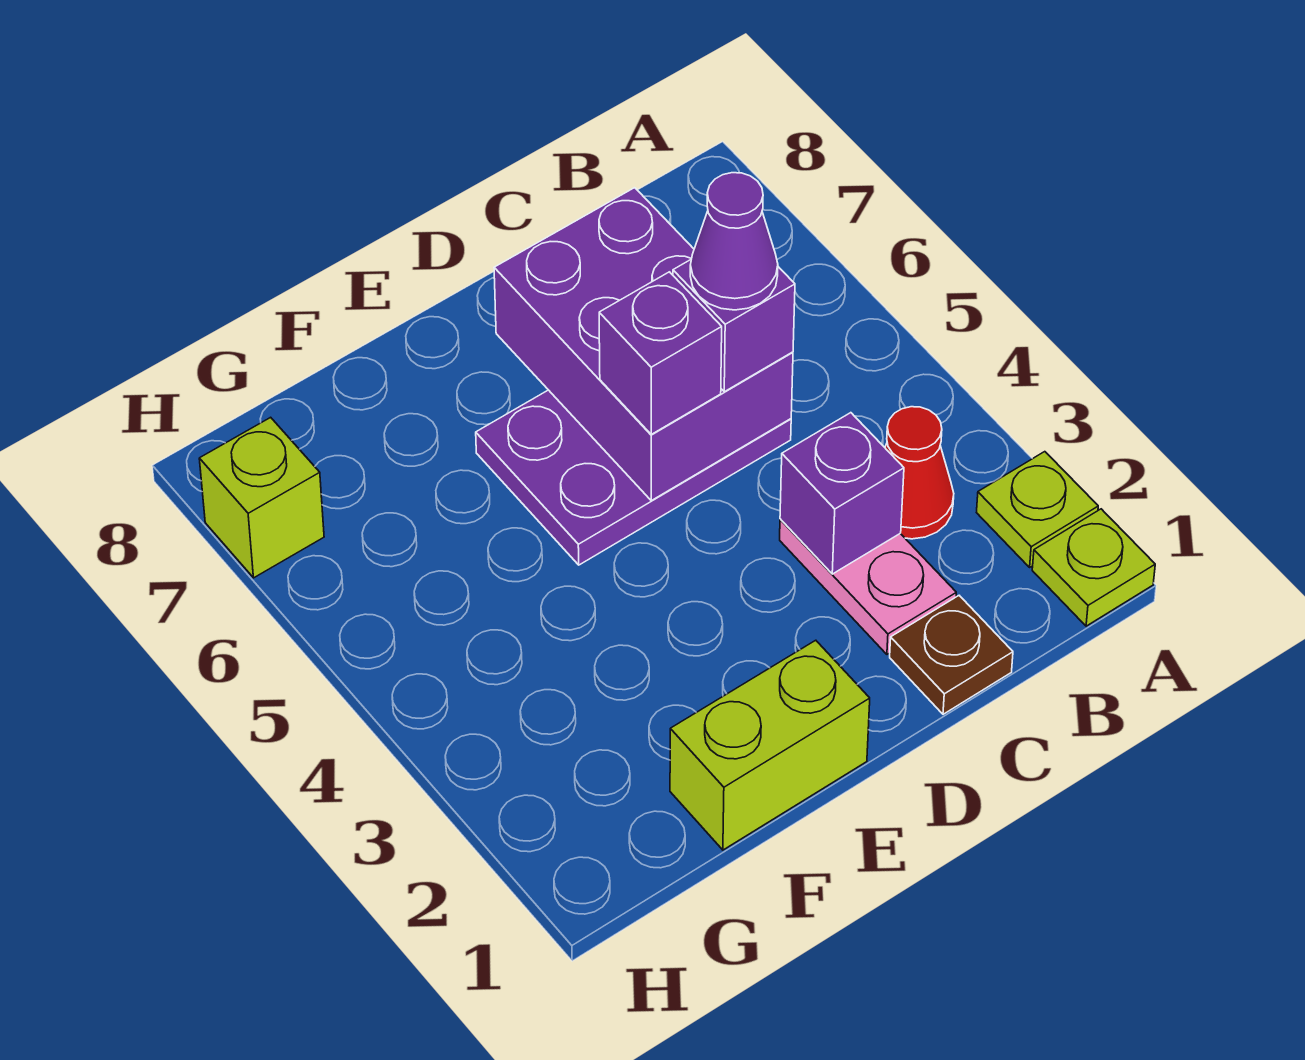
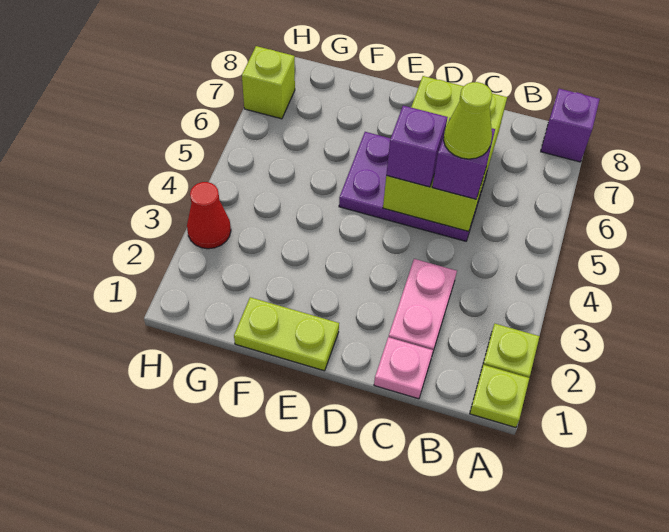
red 1x1 cone [885,407,954,539] -> red 1x1 cone moved to [187,182,231,249]
brown 1x1 plate [890,596,1013,714] -> pink 1x1 plate [374,337,433,399]
purple 1x1 brick [780,413,904,574] -> purple 1x1 brick moved to [541,89,600,162]
purple 2x3 brick [494,188,793,501] -> lime 2x3 brick [383,76,507,231]
purple 1x1 cone [690,173,778,310] -> lime 1x1 cone [444,82,492,159]
lime 1x2 brick [670,640,870,850] -> lime 1x2 plate [234,297,339,371]

